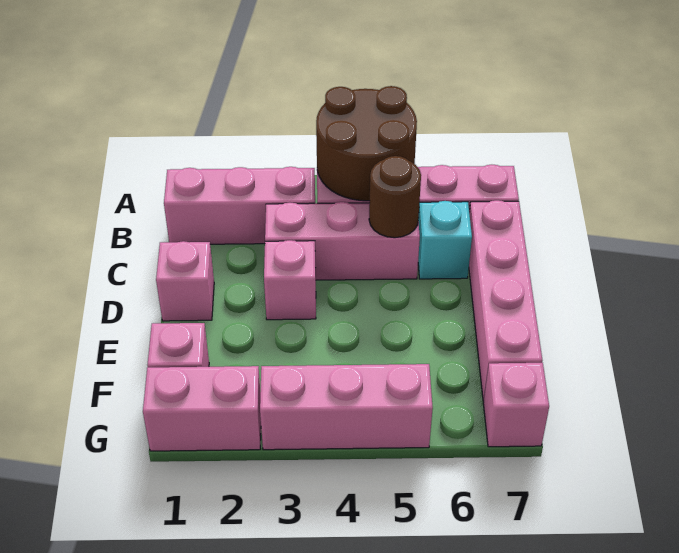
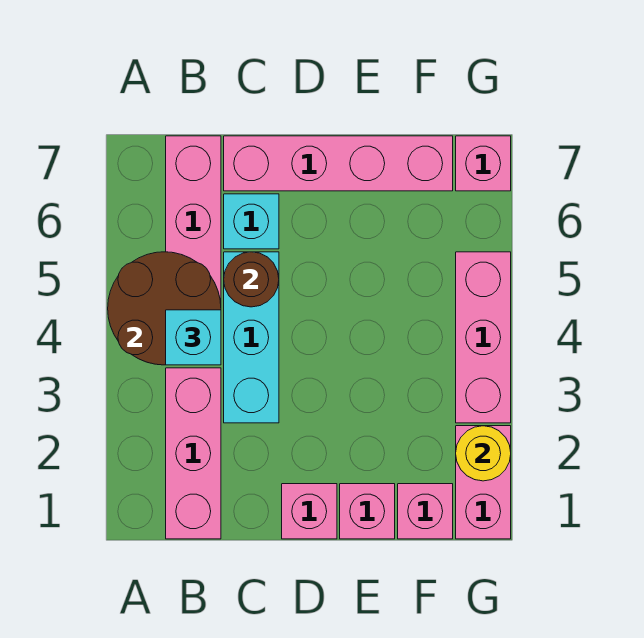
none -> cyan 1x1 brick [166,310,221,365]
pink 1x3 brick [265,202,420,280] -> cyan 1x3 brick [224,252,279,423]
pink 1x1 brick [264,240,316,320] -> pink 1x1 brick moved to [340,484,395,539]
none -> yellow 1x1 round brick [456,426,511,481]

